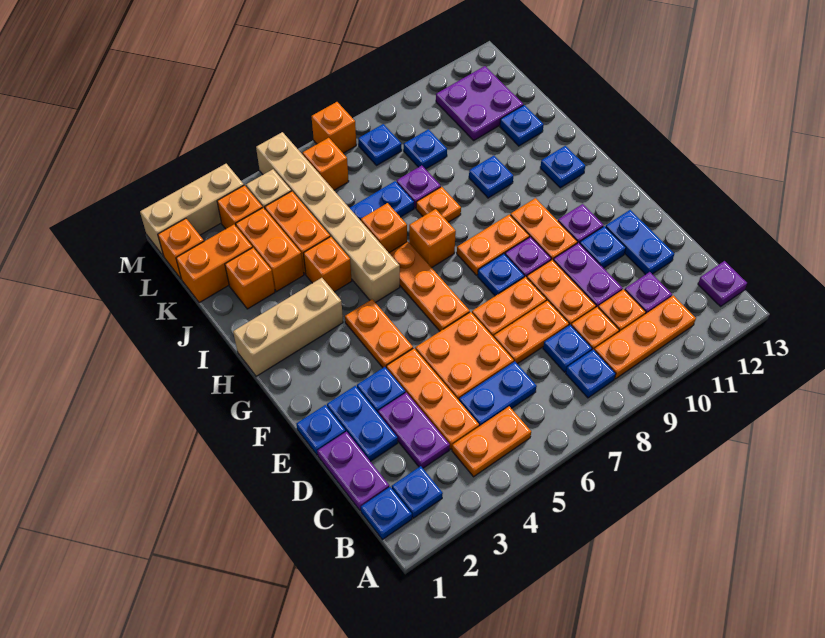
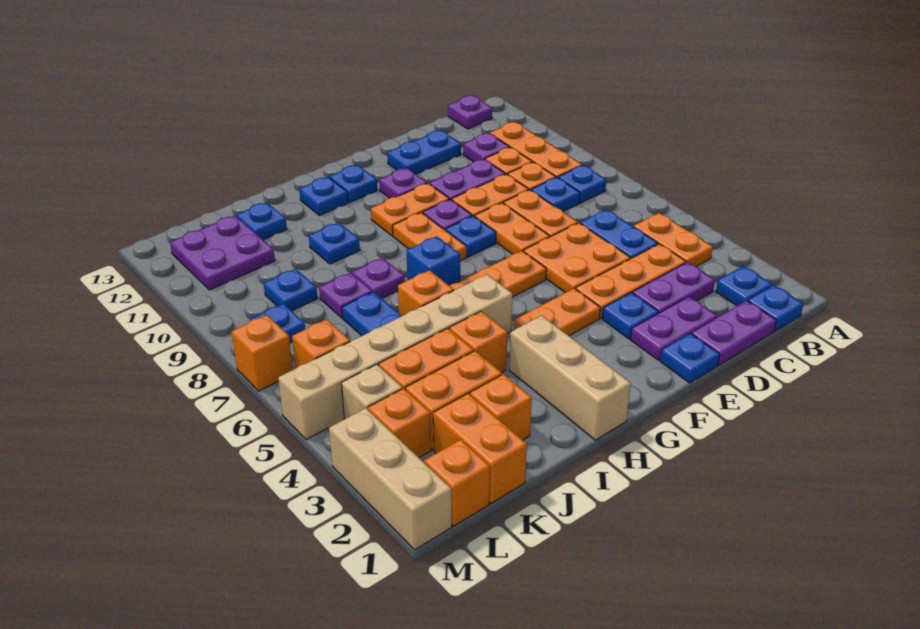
blue 1x2 plate [327,386,398,461] -> purple 1x2 plate [631,296,717,360]
blue 1x1 plate [580,226,626,268] -> blue 1x1 plate moved to [329,165,377,202]
orange 1x1 brick [409,209,456,268] -> blue 1x1 brick [406,236,460,285]
orange 1x1 plate [416,187,461,222] -> purple 1x1 plate [352,258,405,298]

